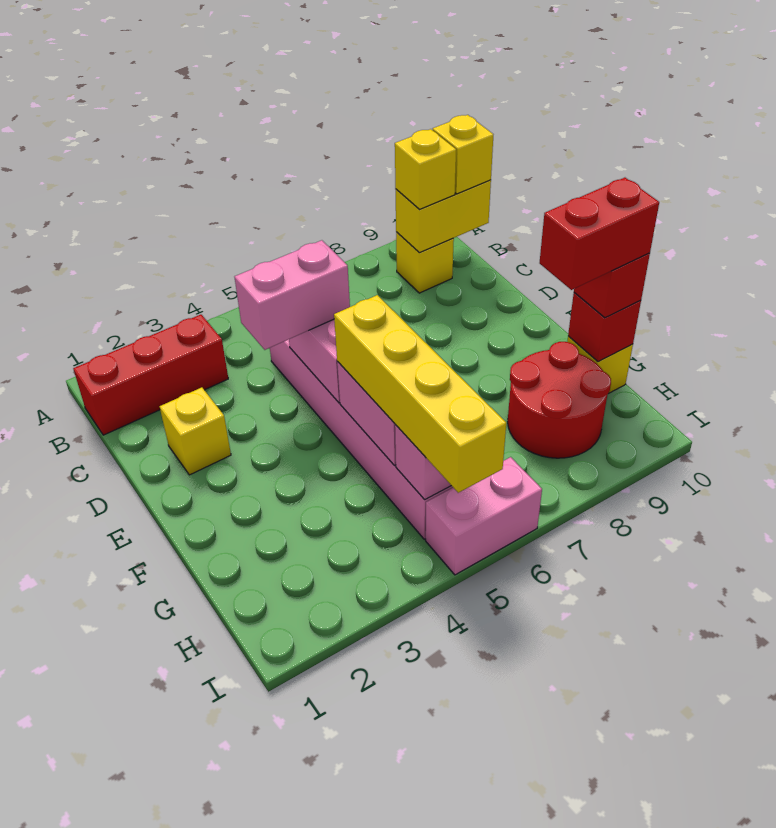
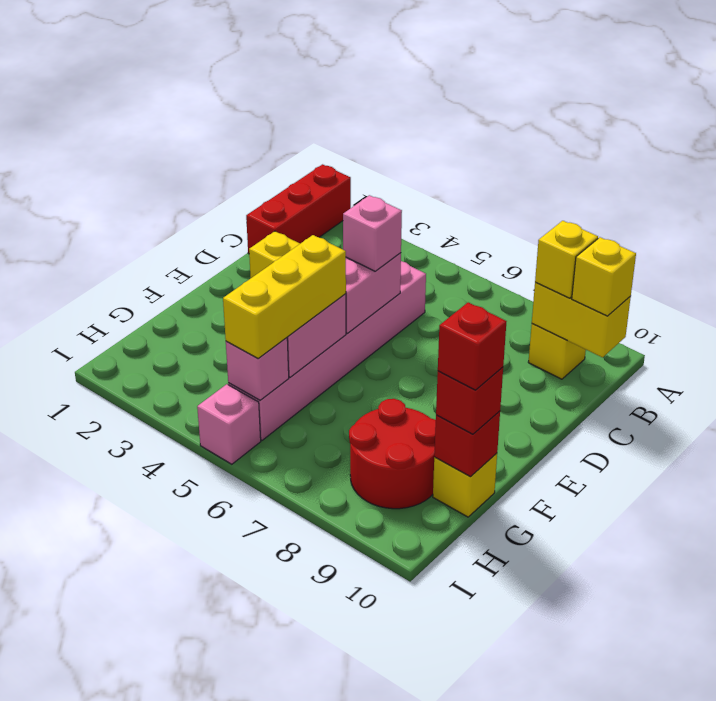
red 1x3 brick [73,315,228,435] -> red 1x3 brick turned to [246,164,351,254]
pink 1x2 brick [234,240,350,350] -> pink 1x1 brick [343,195,402,271]
yellow 1x4 brick [334,295,506,493] -> yellow 1x3 brick [223,235,346,359]
red 1x2 brick [540,178,659,290] -> red 1x1 brick [438,302,507,390]
pink 1x2 brick [426,457,542,575] -> pink 1x1 brick [197,384,261,464]

